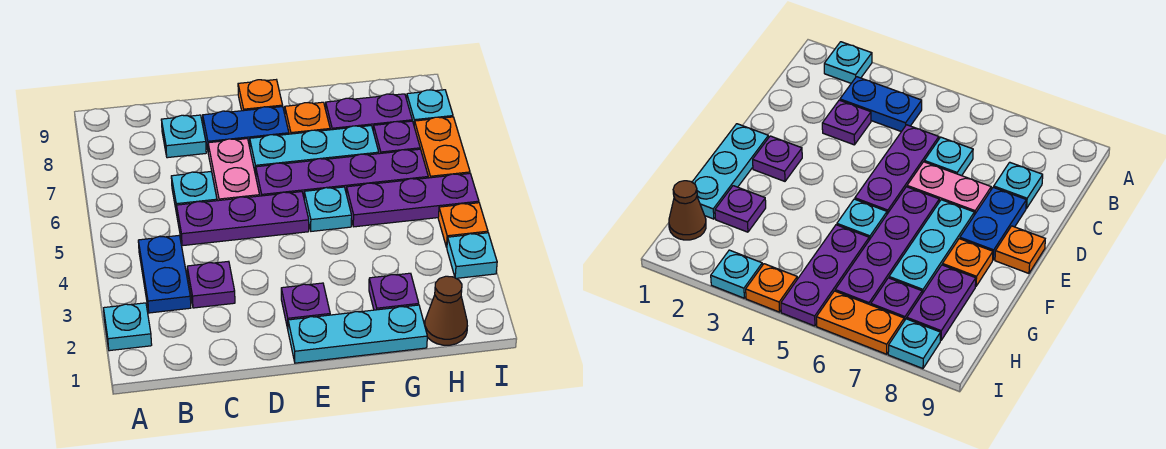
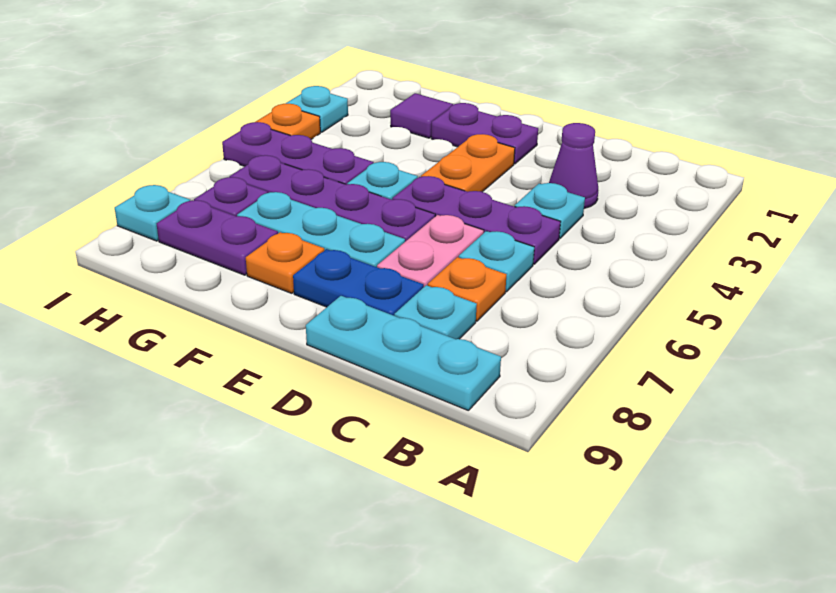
cyan 1x1 plate [104,303,152,351] -> cyan 1x1 plate moved to [515,183,585,238]
blue 1x2 plate [138,236,191,313] -> none
purple 1x1 plate [187,261,235,308] -> purple 1x1 cone [549,123,598,208]
cyan 1x3 plate [288,305,427,363] -> cyan 1x3 plate moved to [306,296,501,411]
purple 1x1 plate [281,283,330,328] -> purple 1x2 plate [431,103,538,164]
orange 1x1 plate [238,80,283,111] -> orange 1x1 plate moved to [428,257,506,321]
purple 1x1 plate [369,273,419,310] -> purple 1x1 tile [390,93,453,138]
brown 1x1 cone [425,276,467,345] -> none
orange 1x2 plate [414,117,470,178] -> orange 1x2 plate moved to [421,134,515,192]

